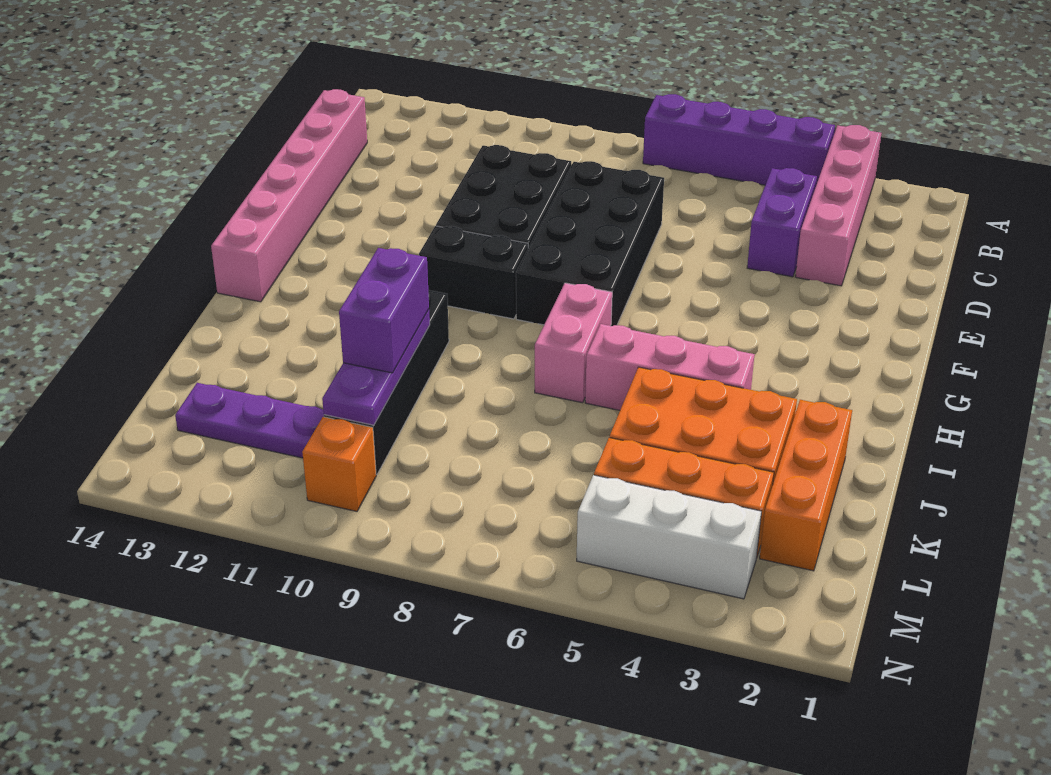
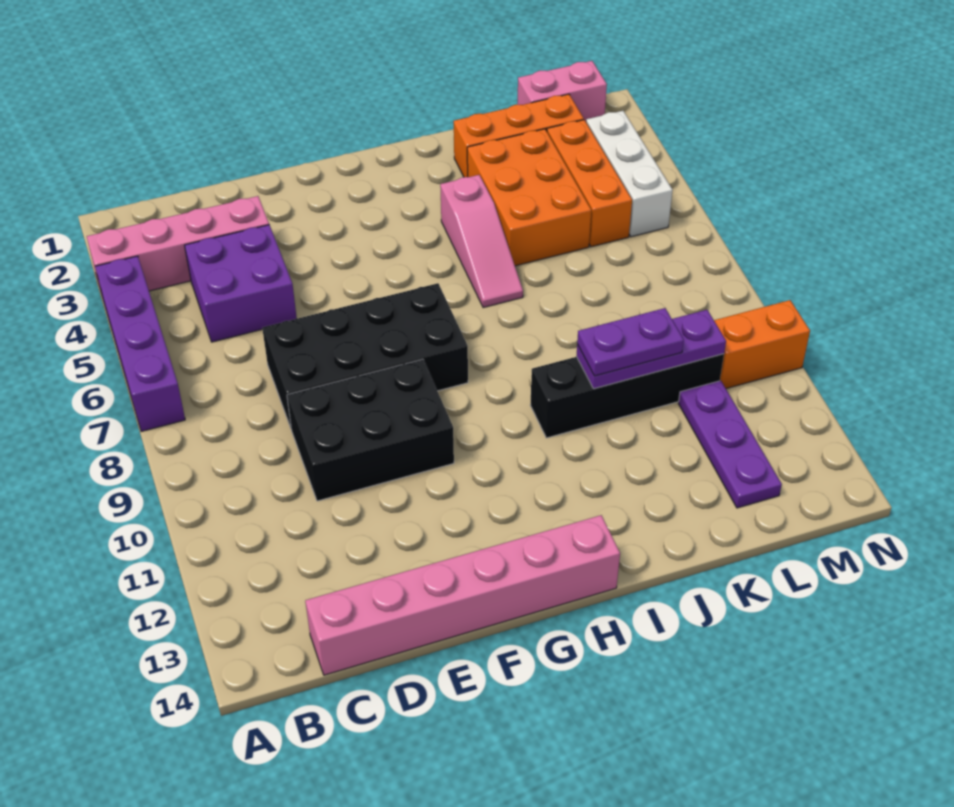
purple 1x2 brick [747,168,817,277] -> purple 2x2 brick [185,225,297,342]
black 1x2 brick [419,226,528,319] -> none
pink 1x2 brick [535,283,612,403] -> pink 1x2 brick moved to [517,61,607,121]
pink 1x3 brick [585,324,755,410] -> pink 1x3 slope [440,175,523,308]
purple 1x2 brick [339,248,429,373] -> purple 1x2 plate [577,308,684,376]
orange 1x1 brick [302,417,376,511] -> orange 1x2 brick [714,300,810,389]

